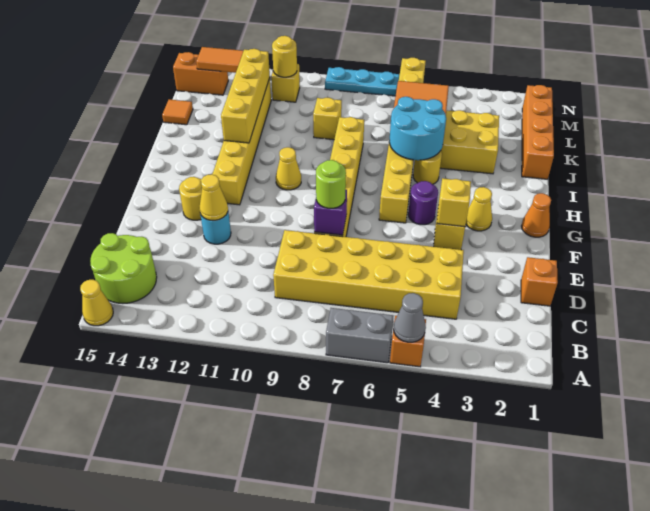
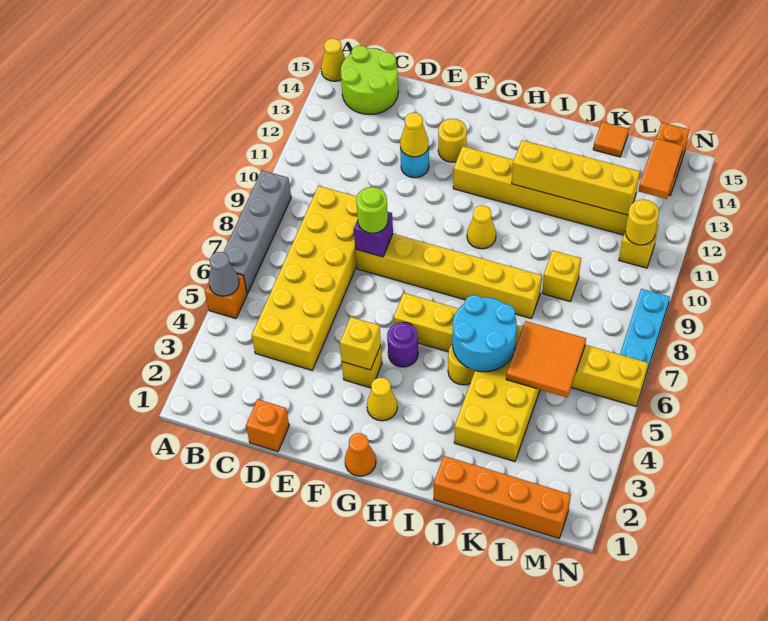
grey 1x2 brick [326,308,393,363] -> grey 1x4 brick [223,170,291,293]

